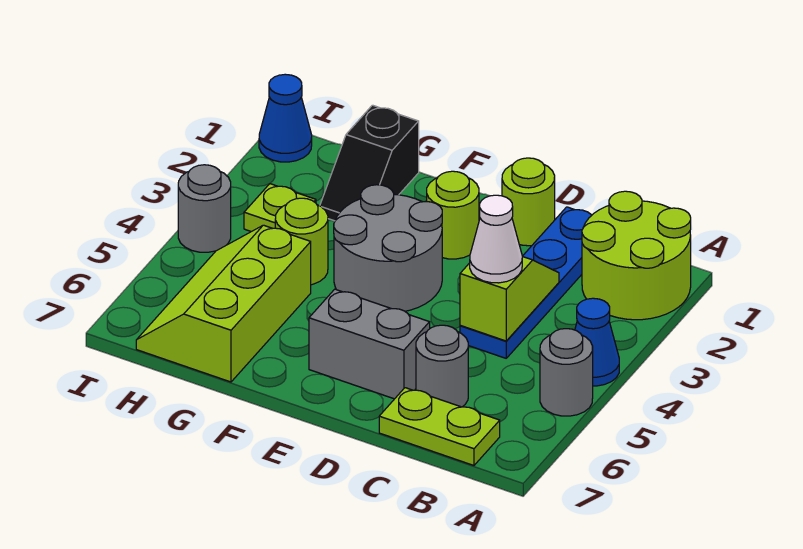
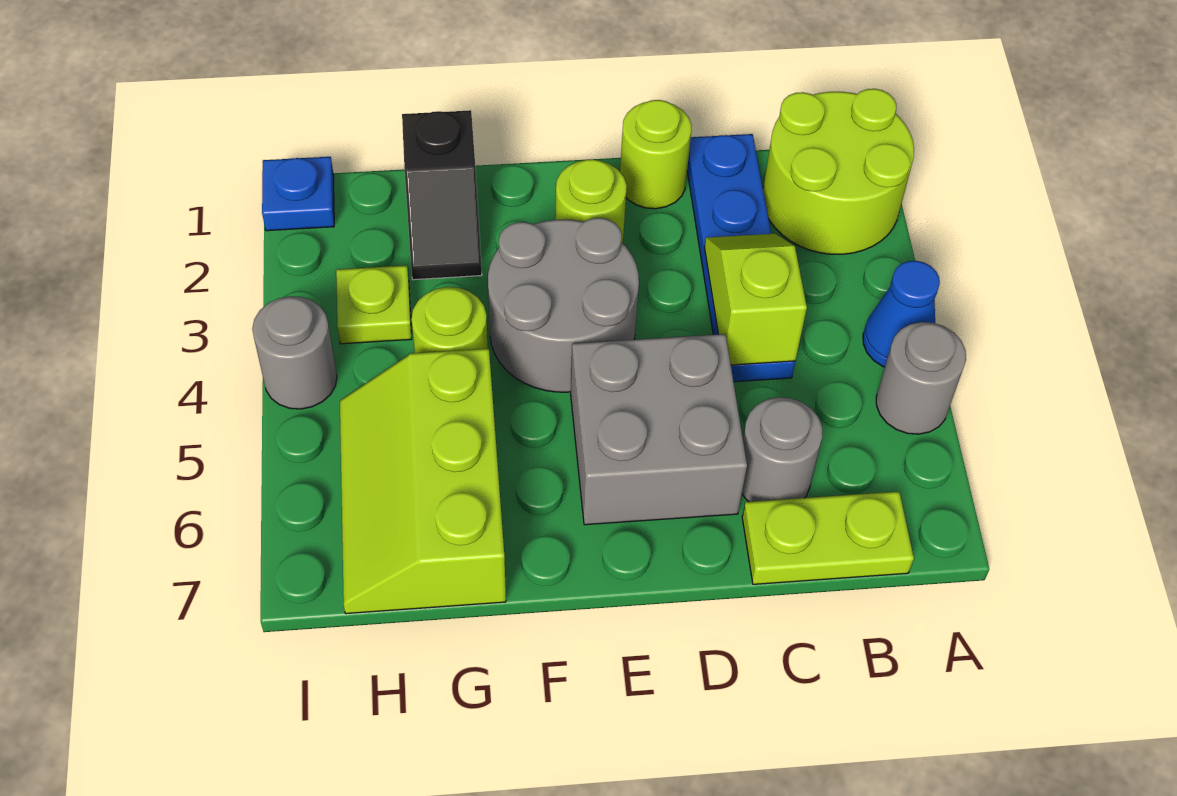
white 1x1 cone [470,195,522,283] -> none
grey 1x2 brick [309,289,430,399] -> grey 2x2 brick [571,334,747,525]
blue 1x1 cone [259,74,312,162] -> blue 1x1 plate [262,157,334,231]

